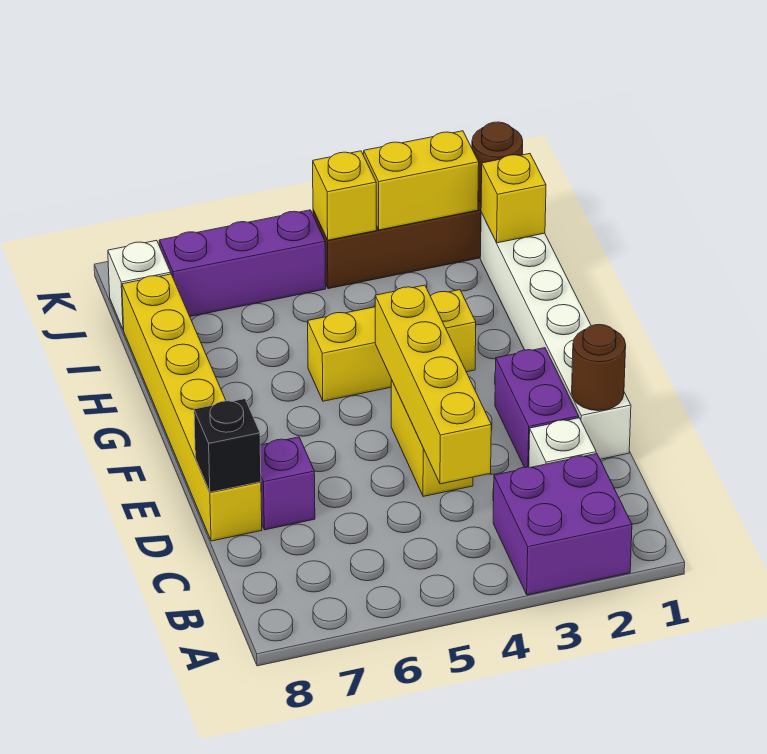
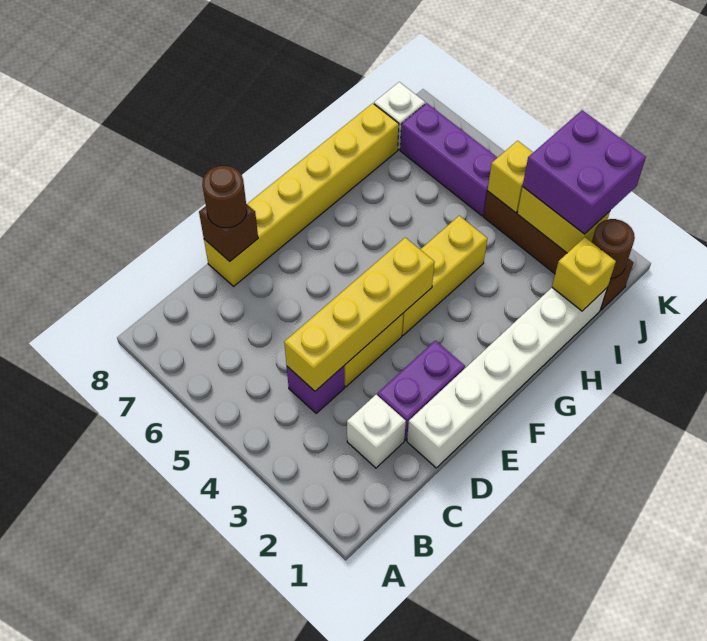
purple 2x2 brick [493,454,632,595] -> purple 2x2 brick moved to [523,110,646,234]
brown 1x1 round brick [572,325,626,411] -> brown 1x1 round brick moved to [202,166,247,228]
purple 1x1 brick [260,437,315,530] -> purple 1x1 brick moved to [287,366,344,413]
black 1x1 brick [194,399,261,492] -> brown 1x1 brick [199,204,258,261]
yellow 1x3 brick [308,290,476,401] -> yellow 1x3 brick turned to [402,216,487,335]

